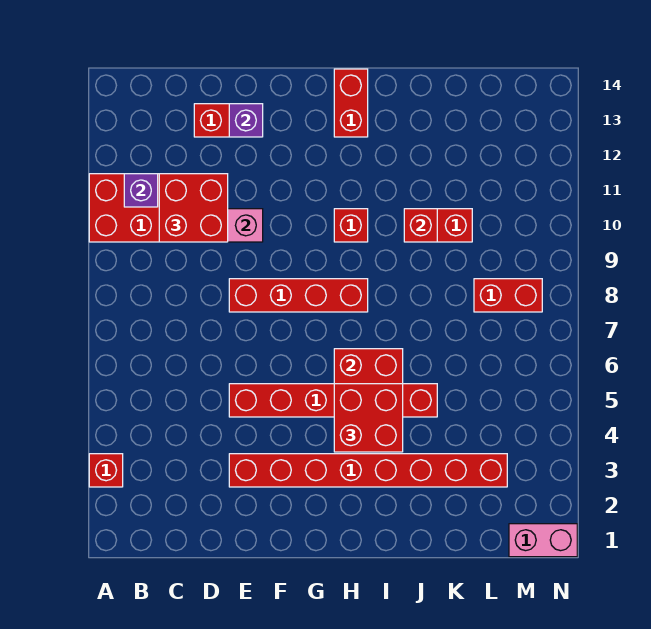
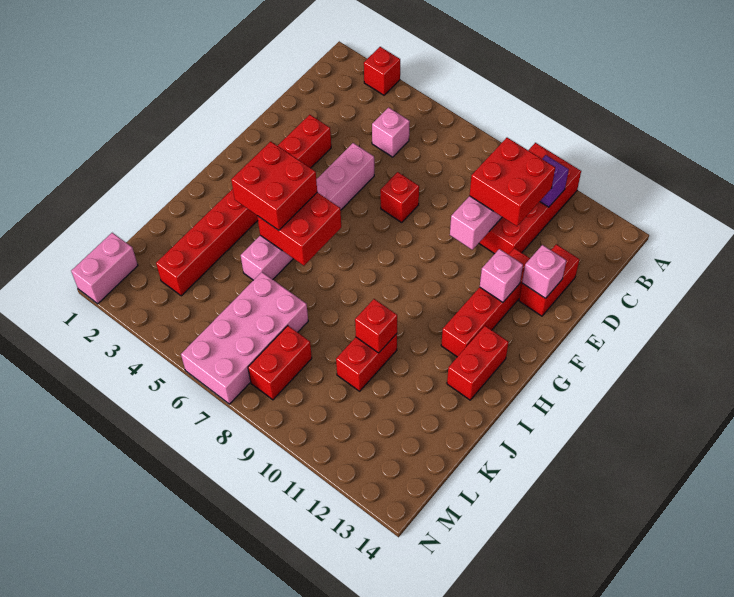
none -> pink 1x1 brick [372,107,410,157]
red 1x6 brick [229,384,437,417] -> pink 1x6 brick [241,143,374,280]
red 1x4 brick [229,279,368,312] -> red 1x4 brick moved to [441,248,530,357]
purple 1x1 brick [229,104,263,137] -> pink 1x1 brick [522,245,566,298]
none -> pink 1x1 brick [480,249,523,302]
red 1x1 brick [334,209,368,242] -> red 1x1 brick moved to [380,172,419,222]
red 1x2 brick [334,69,368,137] -> red 1x2 brick turned to [447,326,509,400]
none -> pink 2x4 brick [181,272,308,404]

